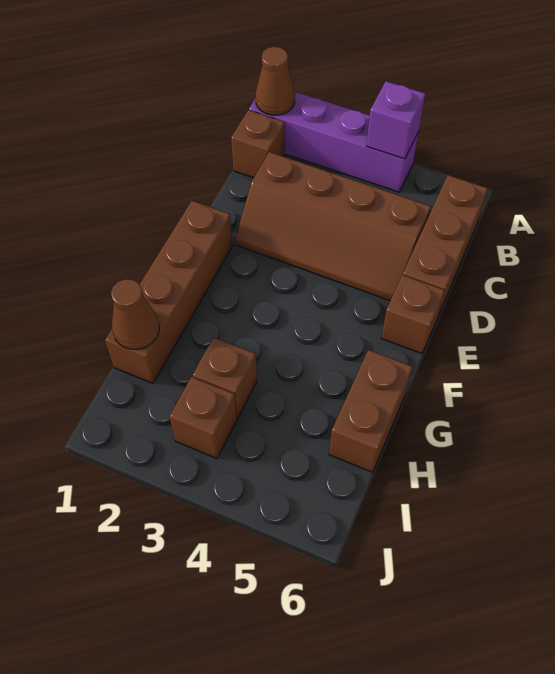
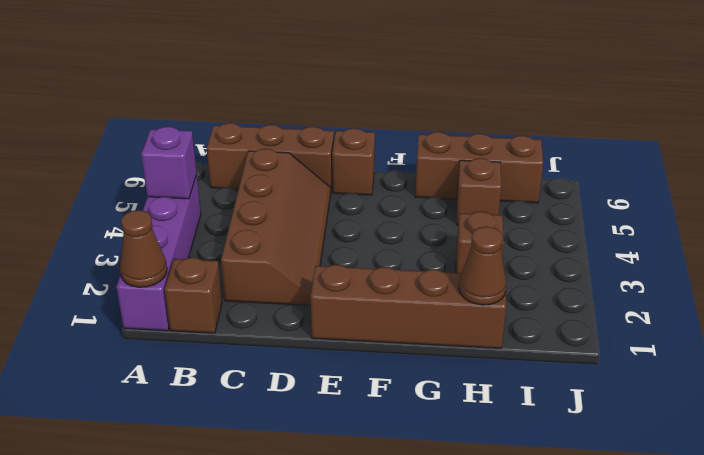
brown 1x2 brick [329,350,412,472] -> brown 1x3 brick [415,132,543,203]
brown 1x1 brick [170,377,237,458] -> brown 1x1 brick moved to [457,158,501,225]

